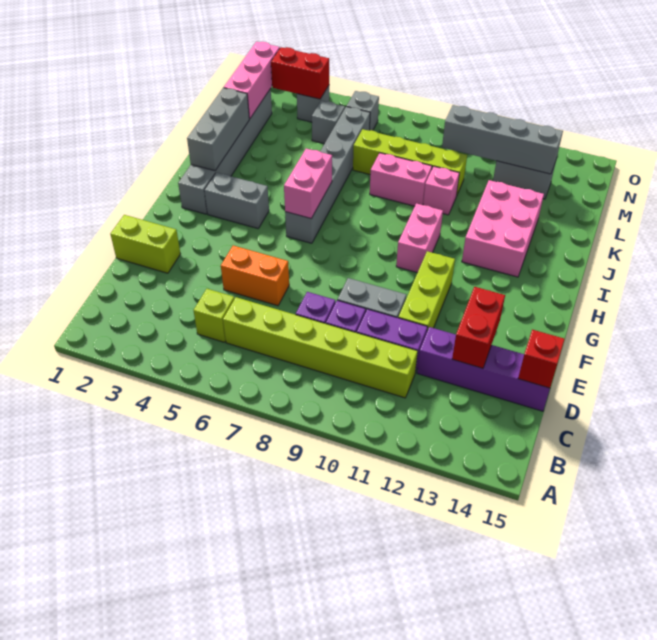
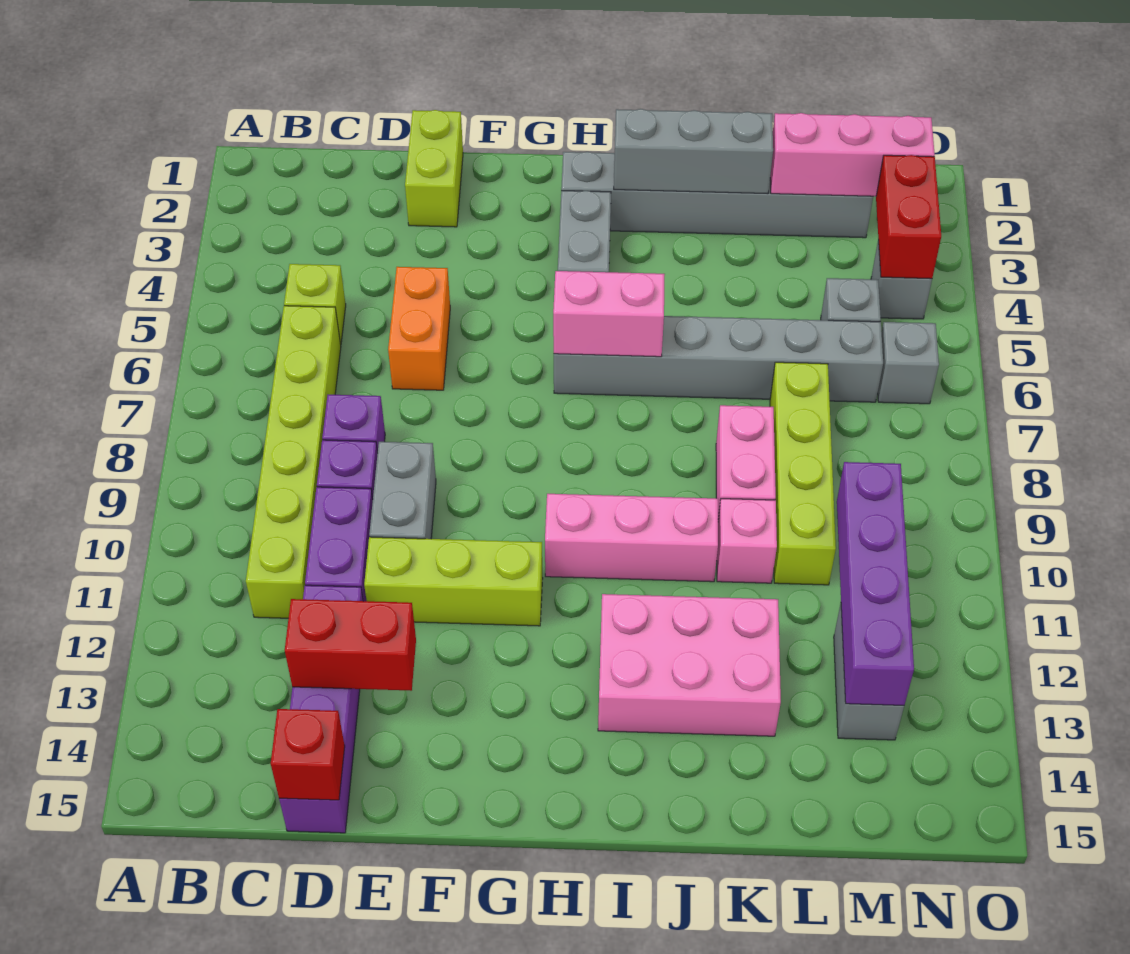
pink 1x2 brick [396,203,443,273] -> pink 1x3 brick [545,494,718,582]
grey 1x4 brick [442,105,563,174] -> purple 1x4 brick [837,462,914,705]

